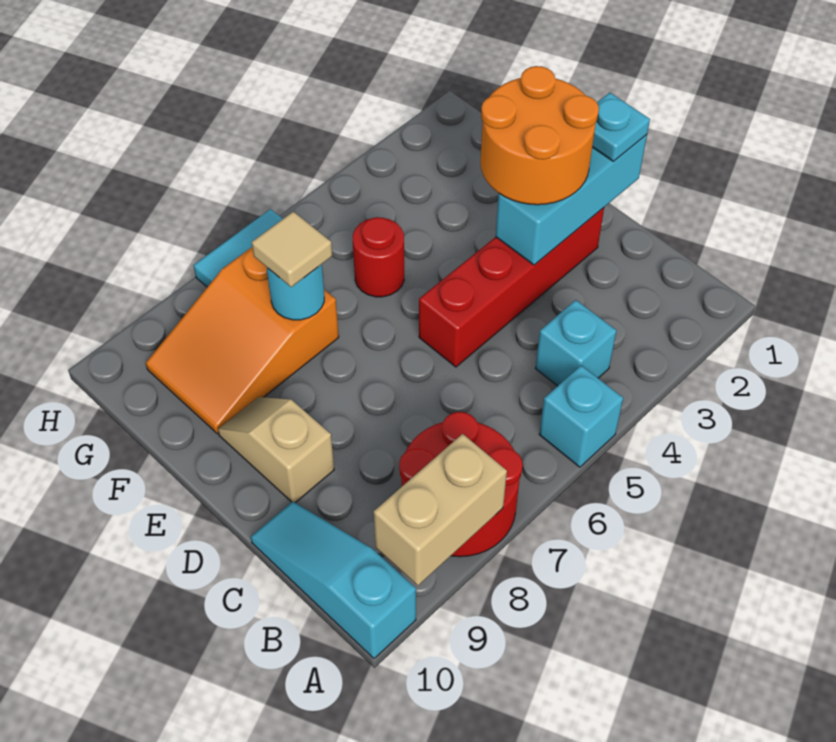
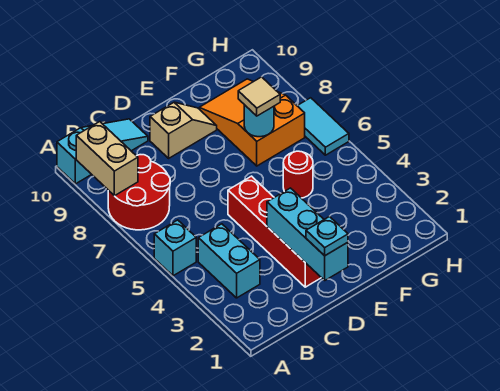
cyan 1x1 brick [535,300,616,386] -> cyan 1x2 brick [198,224,260,298]
orange 2x2 round brick [480,66,599,205] -> none

